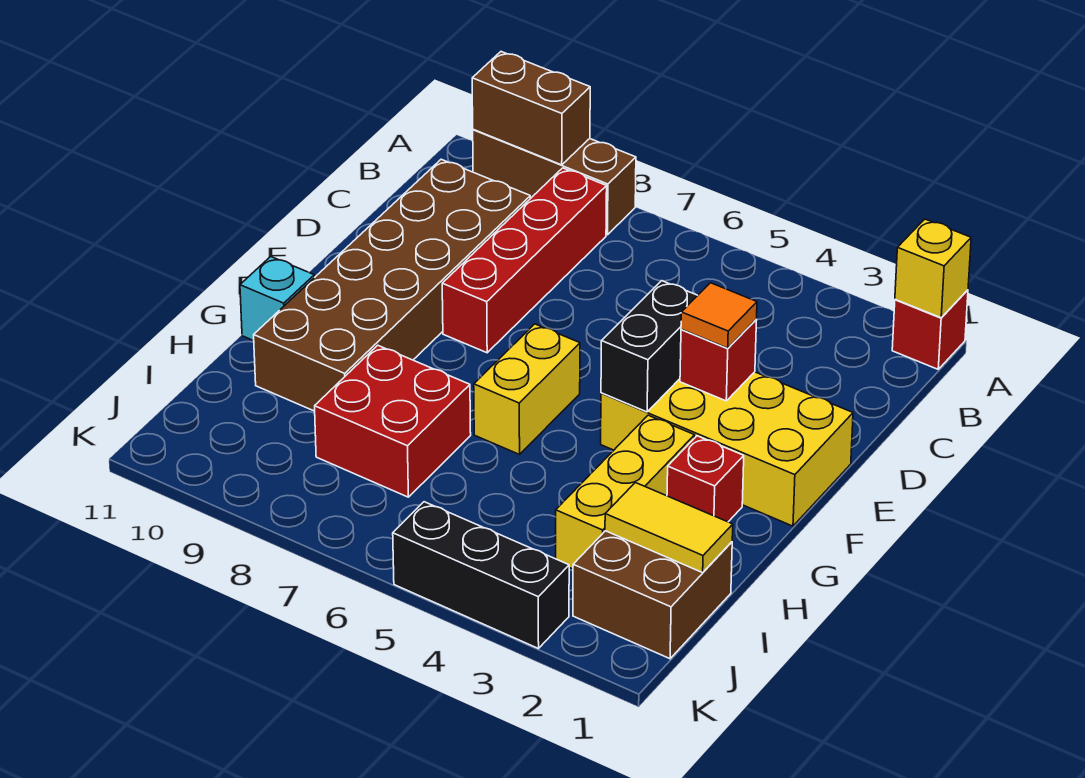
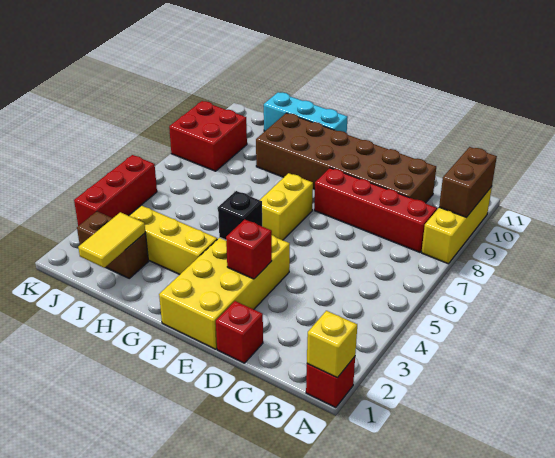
brown 1x3 brick [473,129,636,235] -> yellow 1x3 brick [421,187,492,264]
orange 1x1 tile [681,283,757,348] -> none
black 1x2 brick [601,281,698,412] -> black 1x1 brick [218,191,262,240]
yellow 1x2 brick [474,324,580,454] -> yellow 1x2 brick turned to [260,173,313,240]
red 1x1 brick [667,436,744,522] -> red 1x1 brick moved to [216,301,263,363]
cyan 1x1 brick [240,257,314,341] -> cyan 1x3 brick [264,92,348,133]
red 2x2 brick [315,345,471,497] -> red 2x2 brick moved to [169,101,247,171]
brown 2x2 brick [573,531,732,659] -> brown 1x2 brick [77,212,149,278]
black 1x3 brick [393,502,569,649] -> red 1x3 brick [74,155,157,226]

